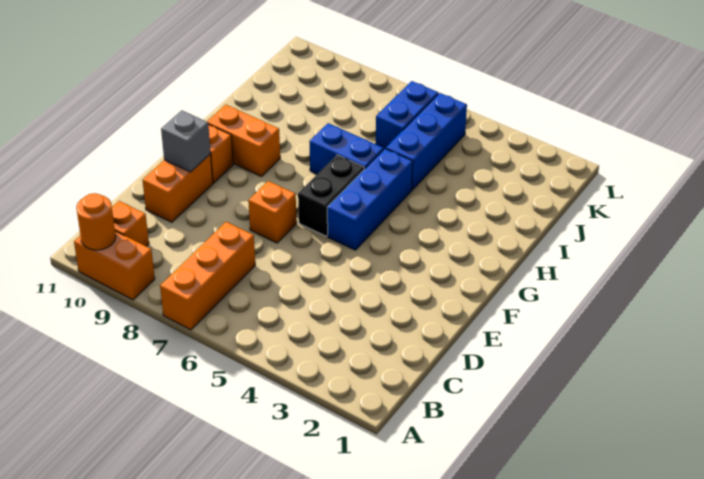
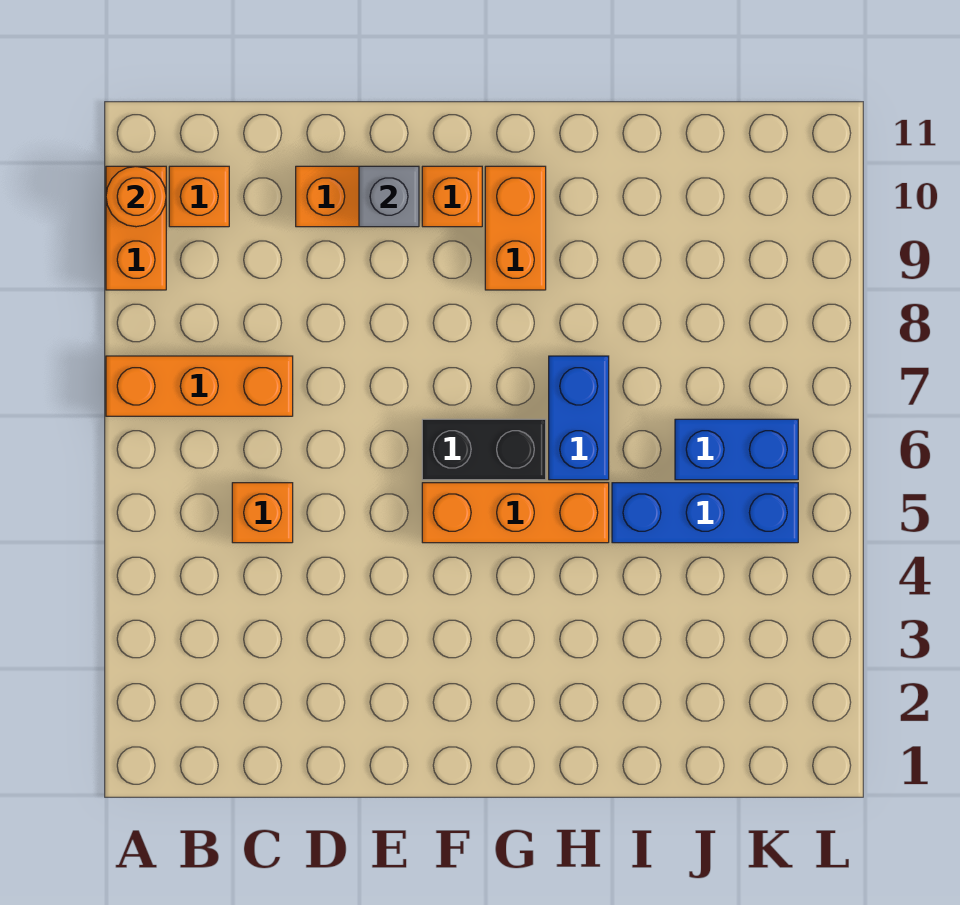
orange 1x1 brick [248,181,297,243] -> orange 1x1 brick moved to [232,483,293,543]
blue 1x3 brick [327,149,413,250] -> orange 1x3 brick [422,483,609,543]

